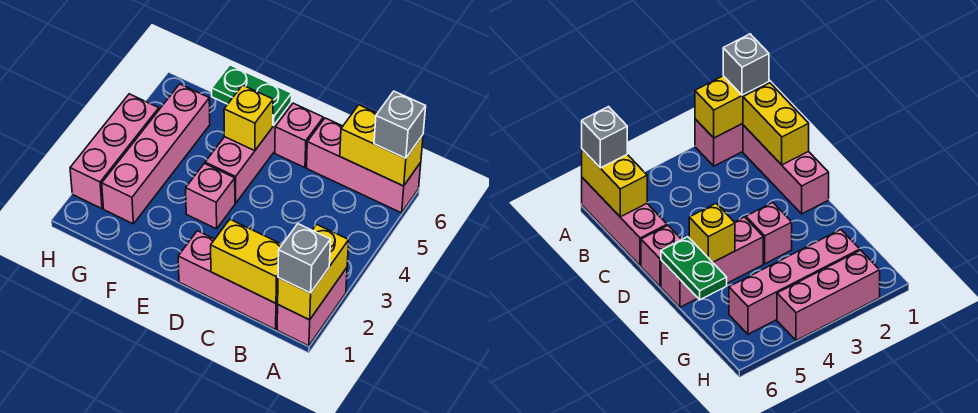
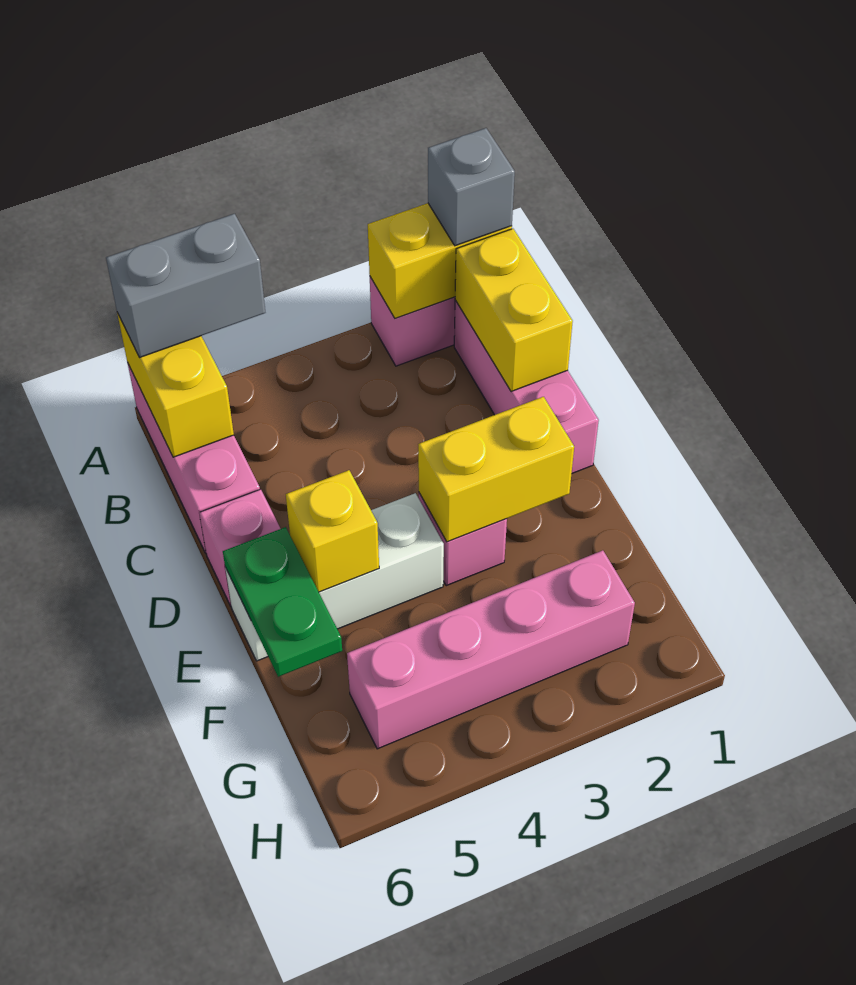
grey 1x1 brick [374,91,426,158] -> grey 1x2 brick [106,214,265,358]
none -> yellow 1x2 brick [418,397,574,542]
pink 1x3 brick [205,103,291,203] -> white 1x3 brick [225,493,444,661]
pink 1x3 brick [70,94,159,209] -> none

